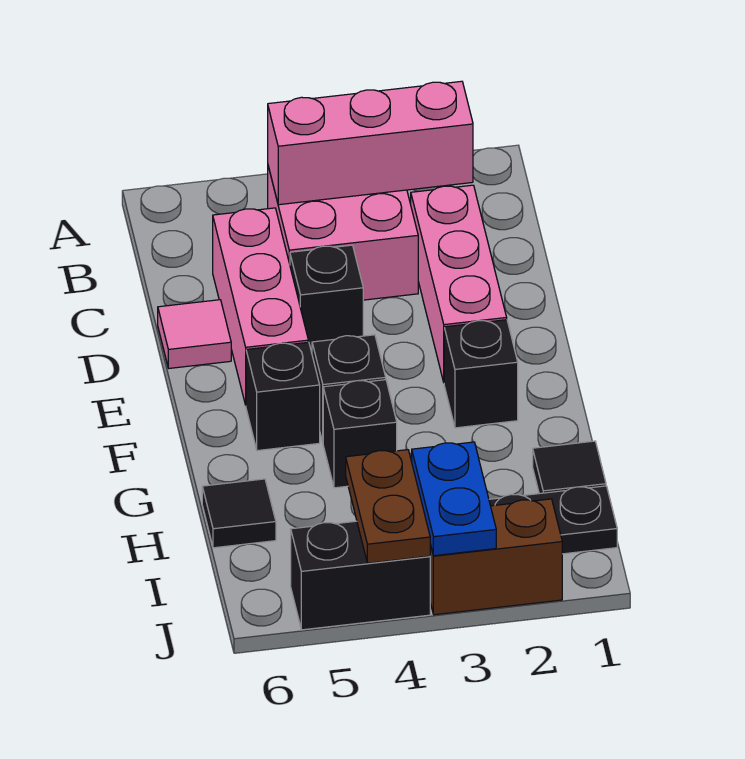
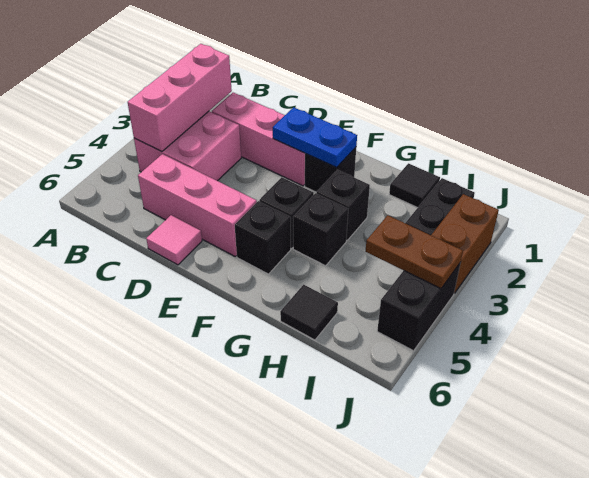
black 1x1 brick [290,245,363,352] -> black 1x1 brick moved to [316,170,370,240]
blue 1x2 plate [412,442,496,556] -> blue 1x2 plate moved to [273,107,357,168]

